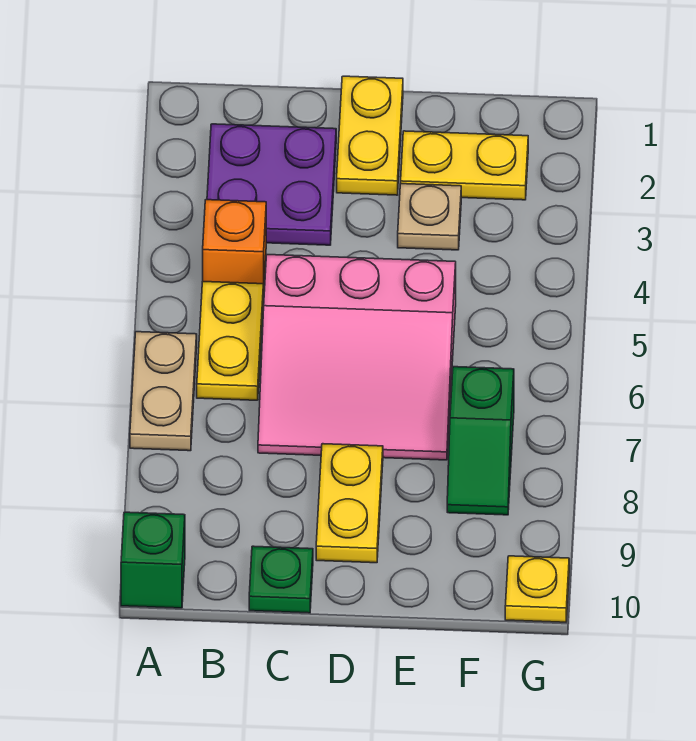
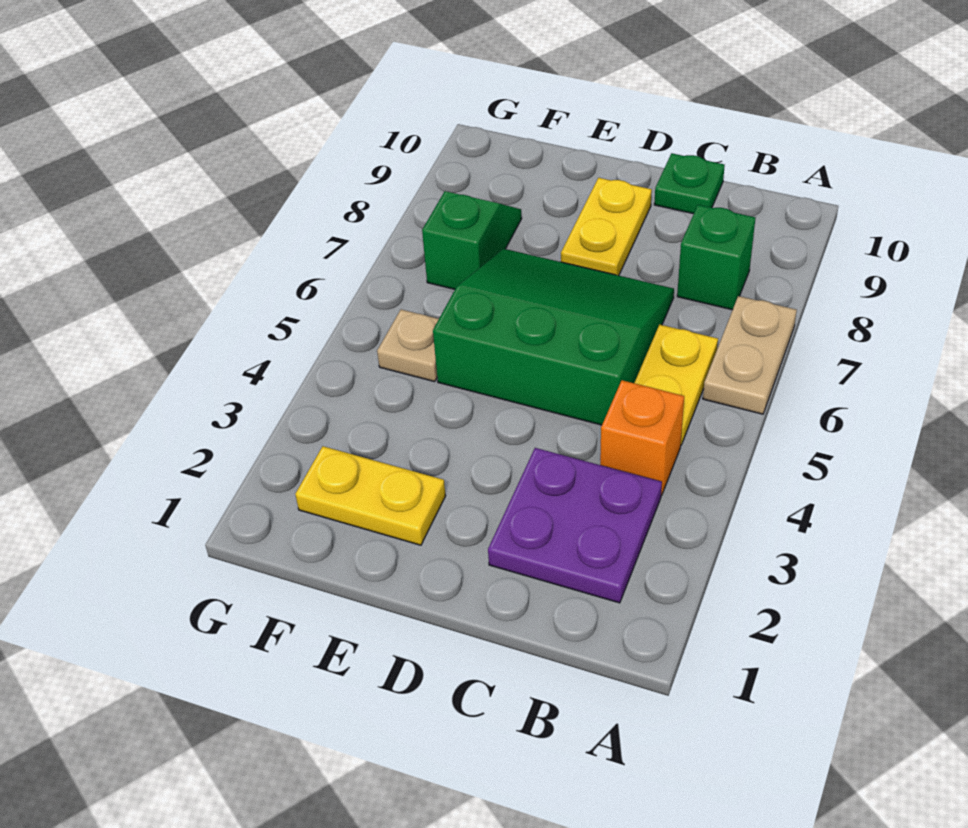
green 1x1 brick [121,512,185,608] -> green 1x1 brick moved to [677,205,755,310]
pink 3x3 slope [258,255,456,460] -> green 3x3 slope [433,249,674,425]
yellow 1x2 plate [337,76,403,195] -> none
tan 1x1 plate [398,184,461,250] -> tan 1x1 plate moved to [377,309,439,382]
yellow 1x1 plate [505,556,569,622] -> none

